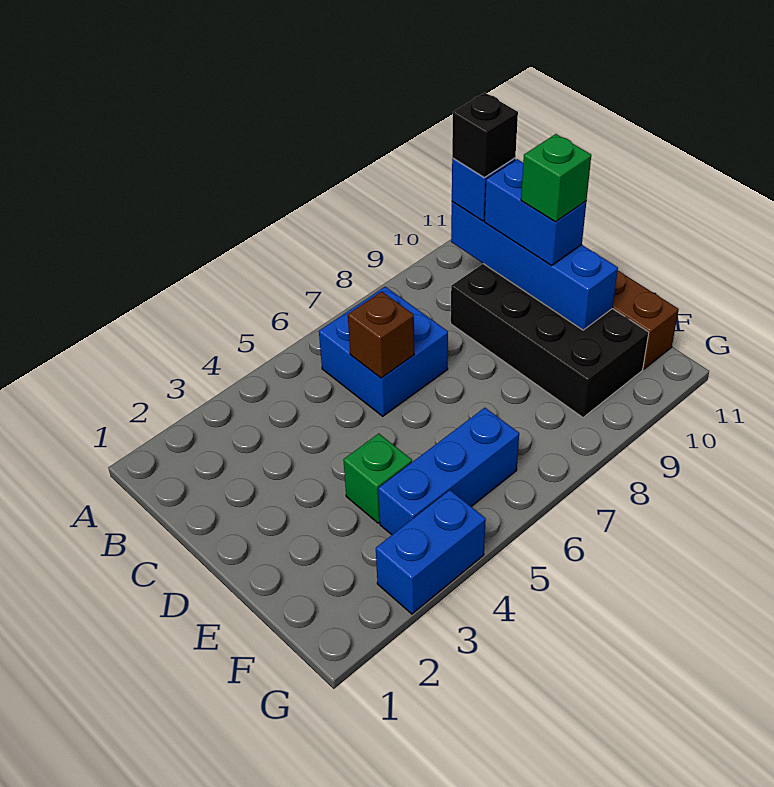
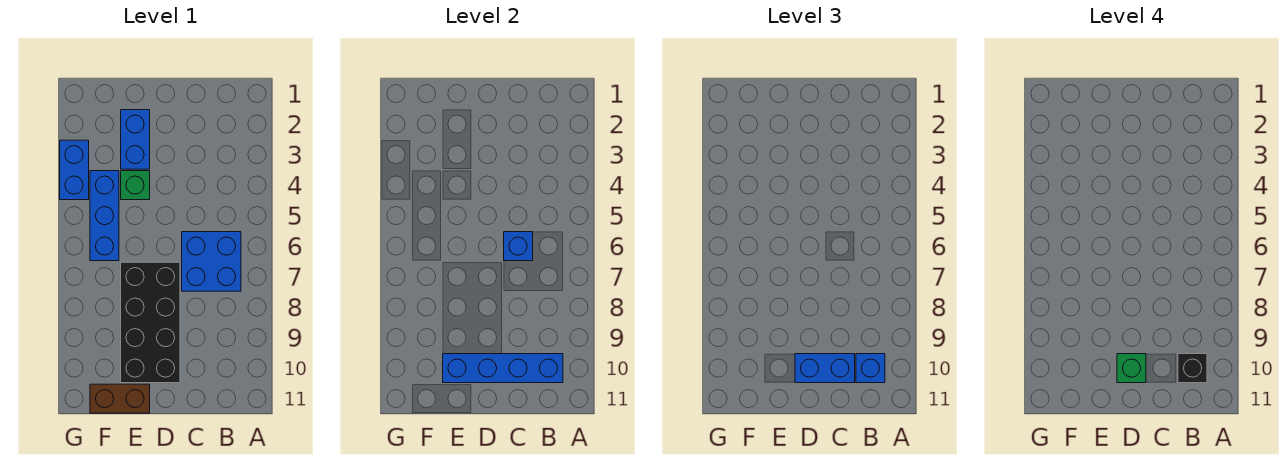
brown 1x1 brick [348,292,414,378] -> blue 1x1 brick [504,232,533,261]
black 2x4 brick [451,264,649,417] -> black 2x4 brick turned to [121,262,180,383]
none -> blue 1x2 brick [121,110,150,169]

